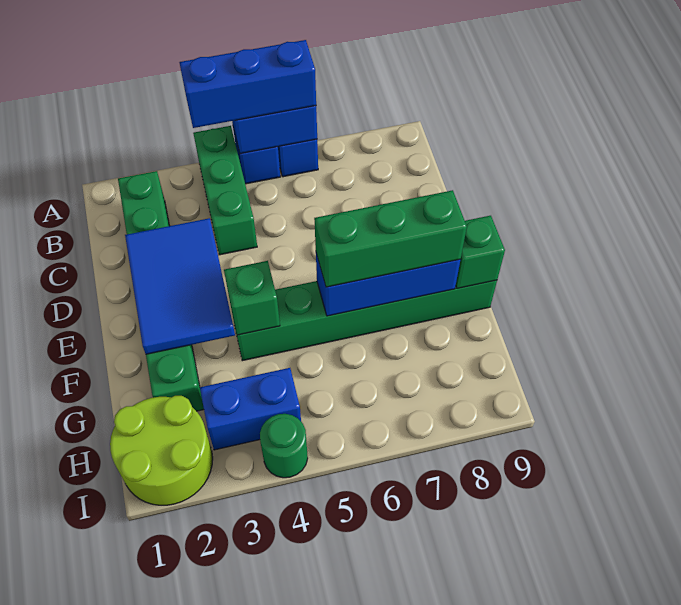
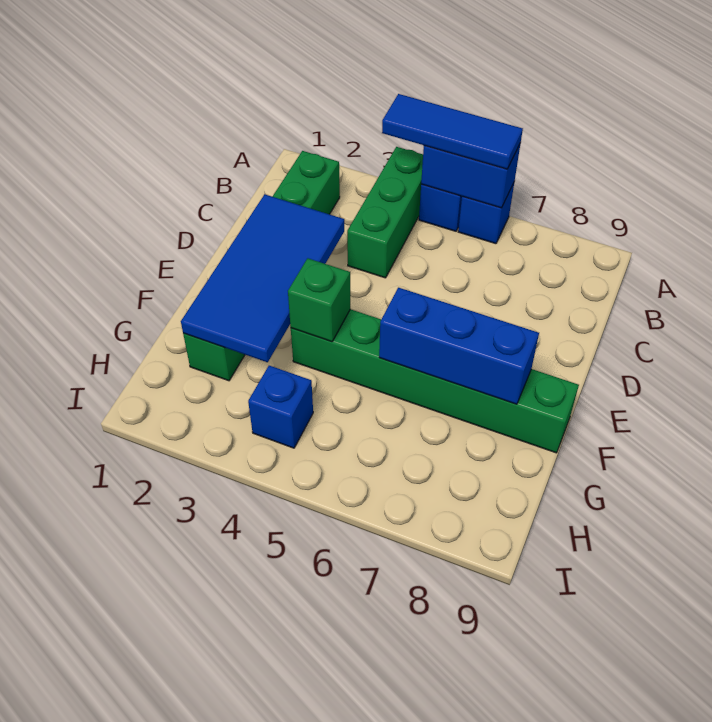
blue 1x3 brick [179,40,316,128] -> blue 1x3 tile [382,94,523,169]
blue 2x3 tile [125,218,235,354] -> blue 2x4 tile [181,194,344,362]
green 1x3 brick [314,190,467,287] -> none
green 1x1 brick [456,216,505,288] -> none
lime 2x2 round brick [110,396,213,505] -> none
blue 1x2 brick [200,368,301,450] -> blue 1x1 brick [248,366,313,448]
green 1x1 round brick [260,414,308,478] -> none

